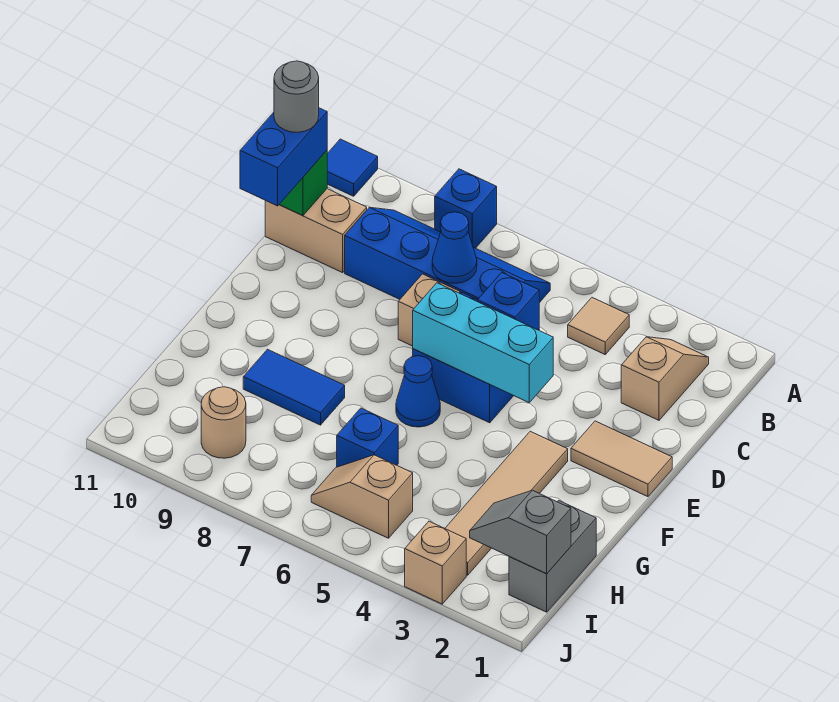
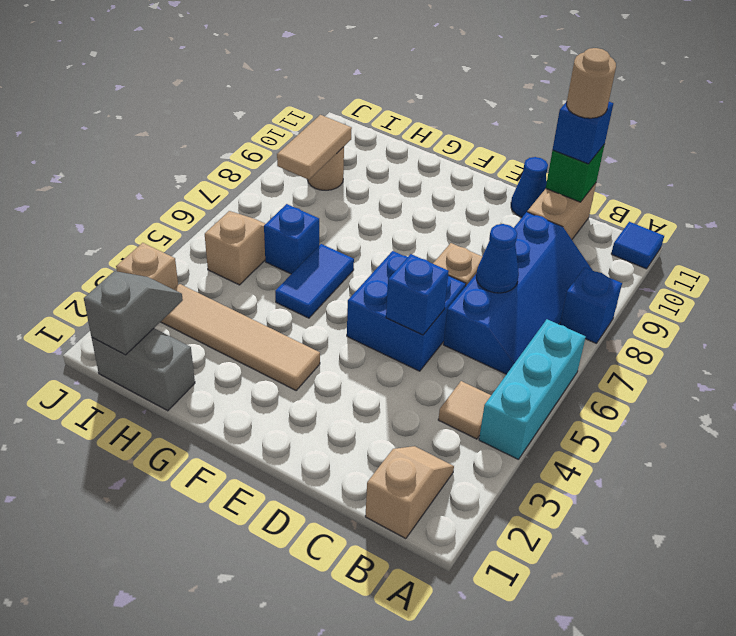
tan 1x2 slope [621,337,709,420] -> tan 1x2 slope turned to [365,446,454,539]
blue 1x2 brick [240,108,327,206] -> blue 1x1 brick [553,102,613,164]
grey 1x1 round brick [274,61,319,132] -> tan 1x1 round brick [567,48,616,118]
tan 1x2 tile [571,421,672,497] -> tan 1x2 tile moved to [277,115,352,180]
cyan 1x3 brick [413,283,553,403] -> cyan 1x3 brick moved to [479,319,586,460]
blue 1x1 cone [396,356,440,427] -> blue 1x1 cone moved to [511,157,548,217]
blue 1x2 tile [243,349,345,425] -> blue 1x2 tile moved to [275,244,354,318]

